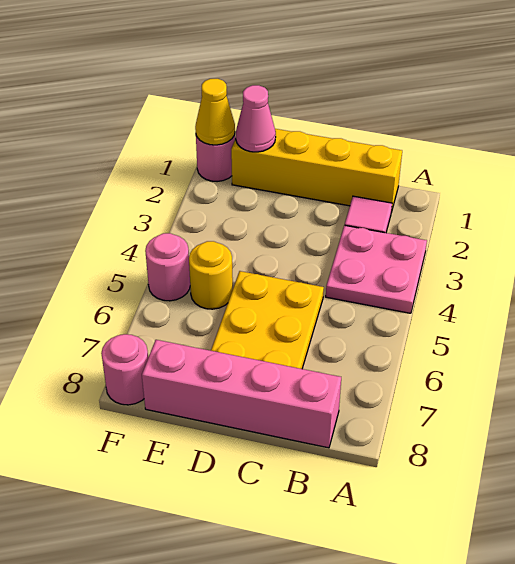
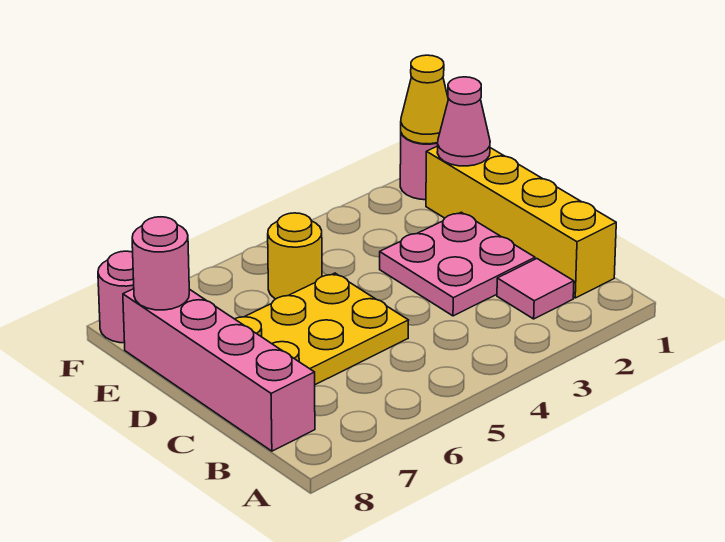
pink 2x2 plate [326,225,427,313] -> pink 2x2 plate moved to [380,212,535,316]
pink 1x1 round brick [145,233,190,301] -> pink 1x1 round brick moved to [132,217,189,310]

